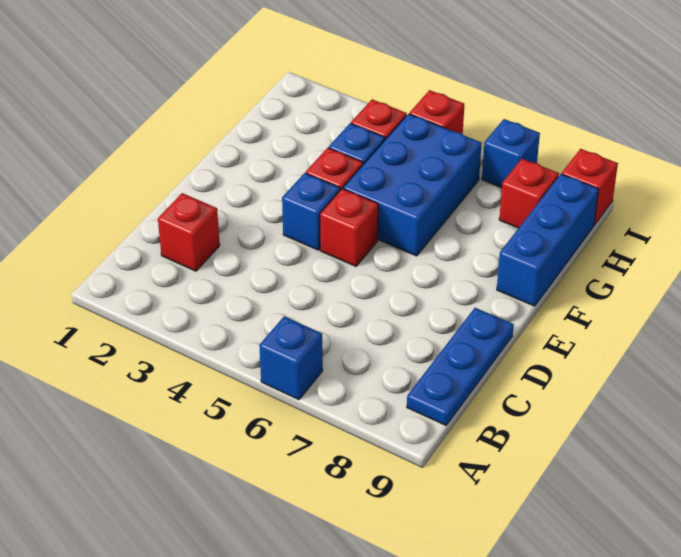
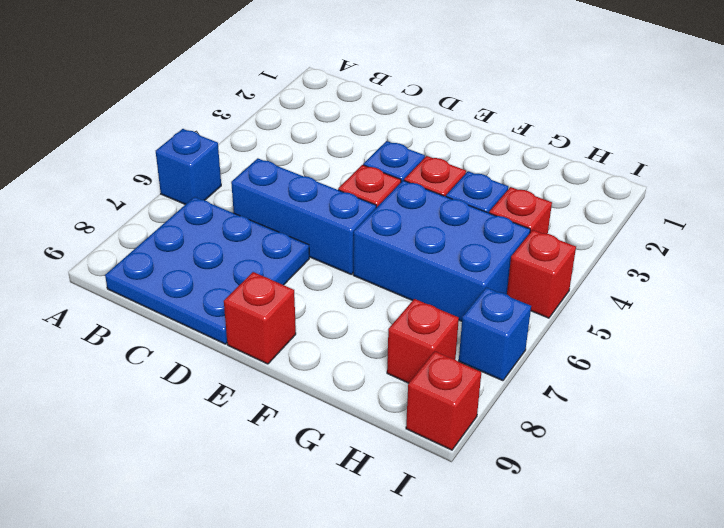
blue 1x3 plate [407,308,514,425] -> blue 3x3 plate [105,197,309,344]
red 1x1 brick [158,193,220,271] -> red 1x1 brick moved to [224,272,296,364]
blue 1x3 brick [497,174,599,306] -> blue 1x3 brick moved to [231,158,376,274]

